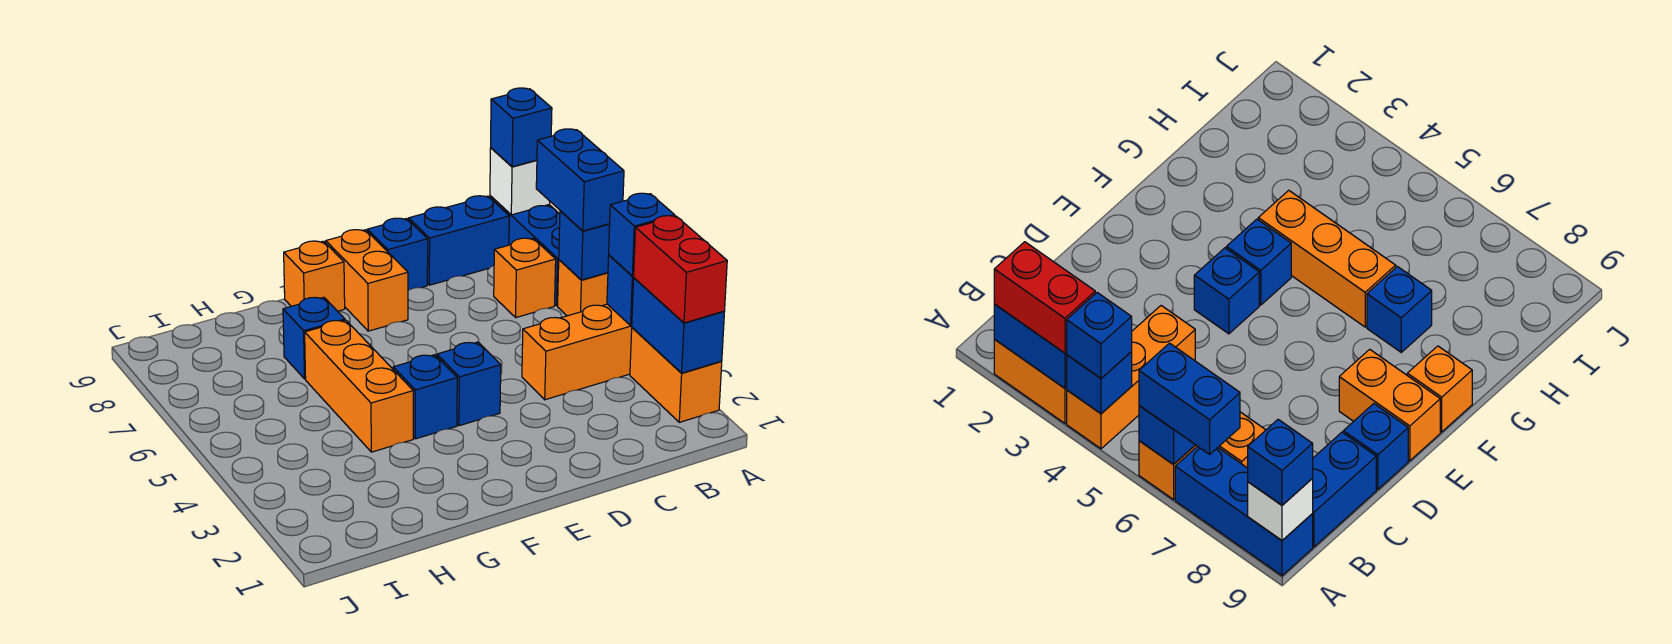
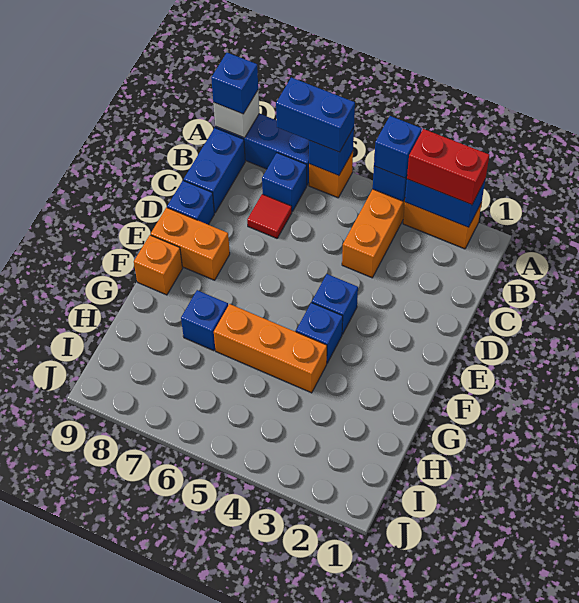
orange 1x1 brick [494,238,556,318] -> blue 1x1 brick [262,153,307,211]
none -> red 1x1 tile [247,194,292,238]

